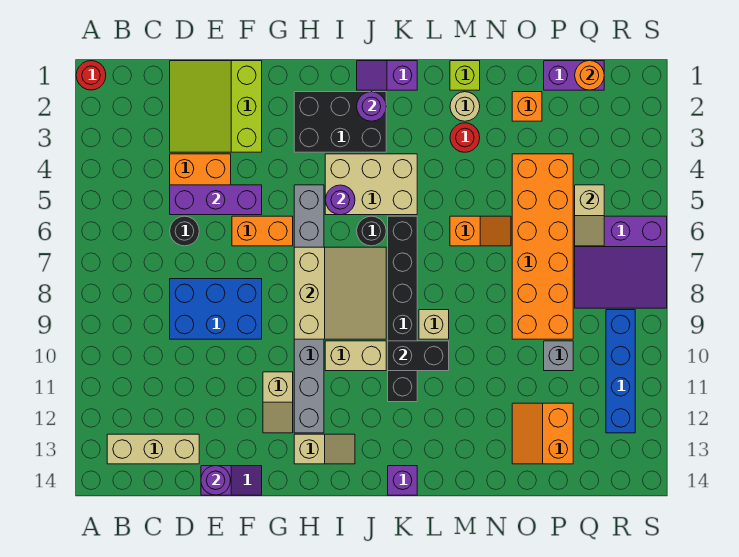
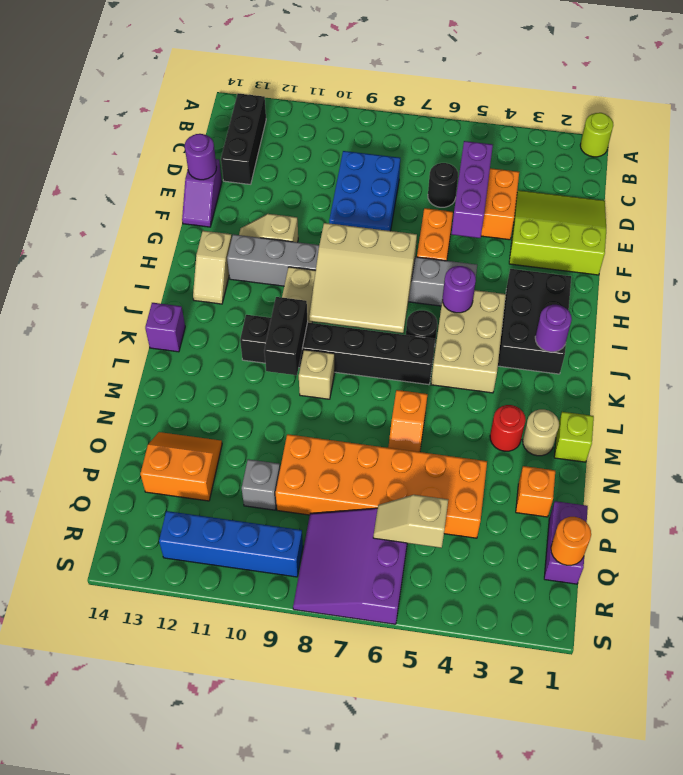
red 1x1 round brick [76,61,106,90] -> lime 1x1 round brick [580,113,613,157]
tan 1x3 brick [107,434,199,464] -> black 1x3 brick [221,93,266,184]
purple 1x2 slope [357,61,417,90] -> none

